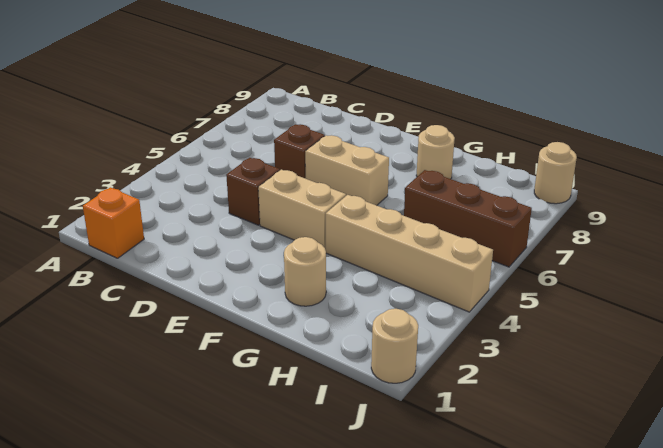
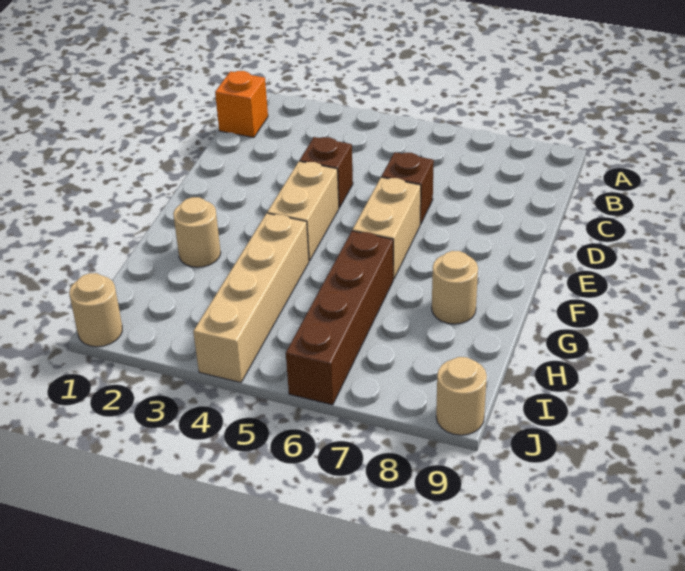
brown 1x3 brick [404,170,532,267] -> brown 1x4 brick [286,231,393,405]

